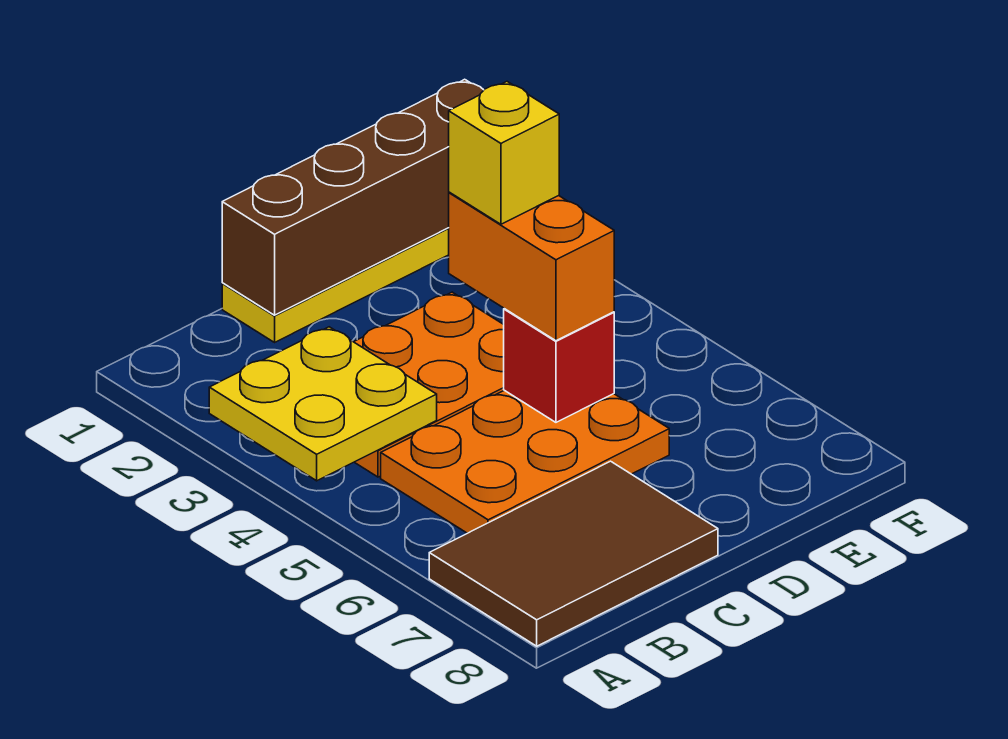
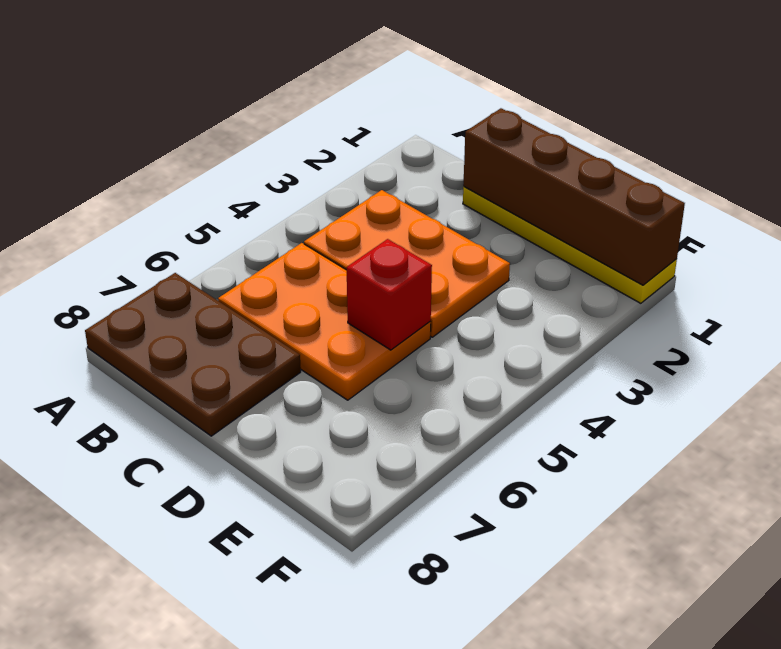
yellow 2x2 plate [209,327,437,481] -> none
brown 2x3 tile [429,461,718,646] -> brown 2x3 plate [85,273,301,436]
orange 1x2 brick [449,192,614,341] -> none
yellow 1x1 brick [449,82,559,224] -> none

